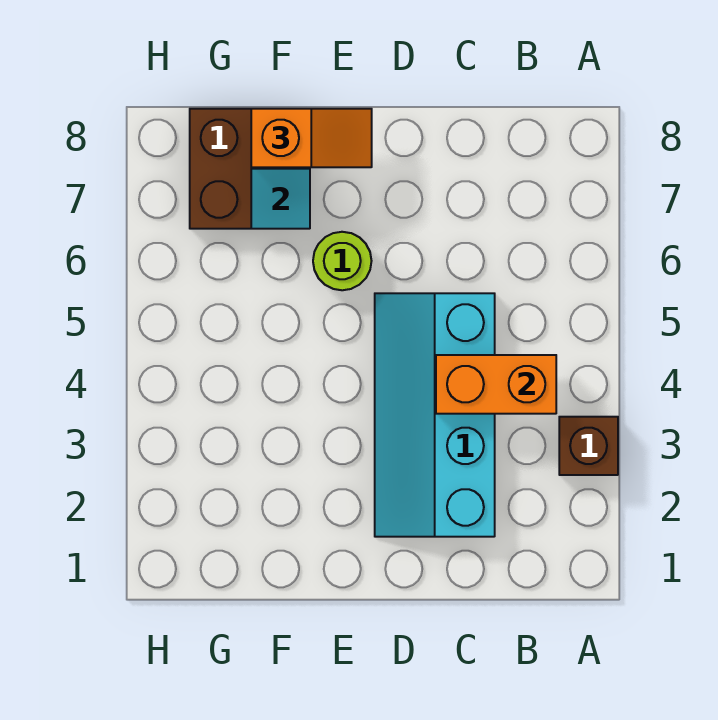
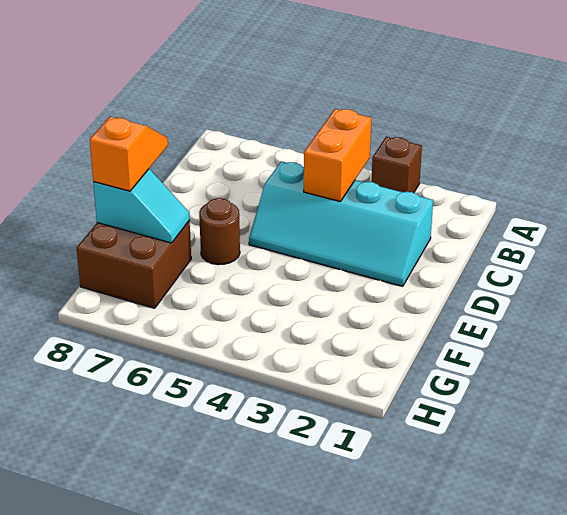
lime 1x1 round brick [313,232,371,290] -> brown 1x1 round brick [199,198,240,265]

